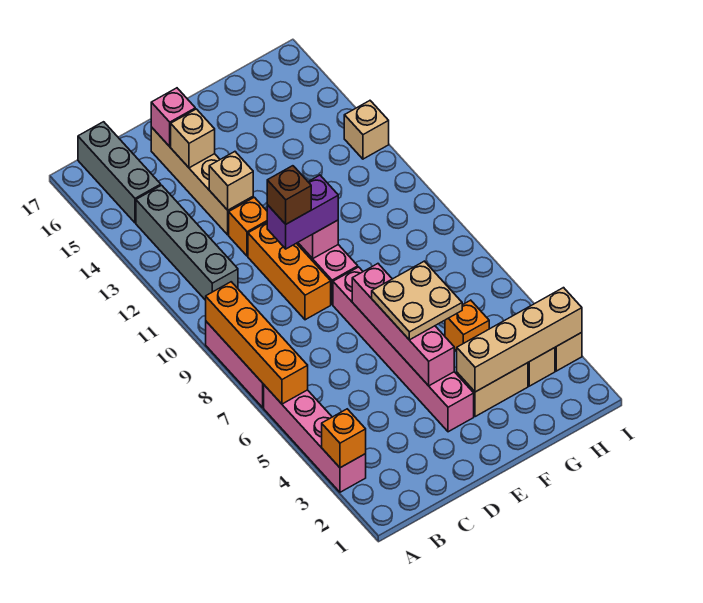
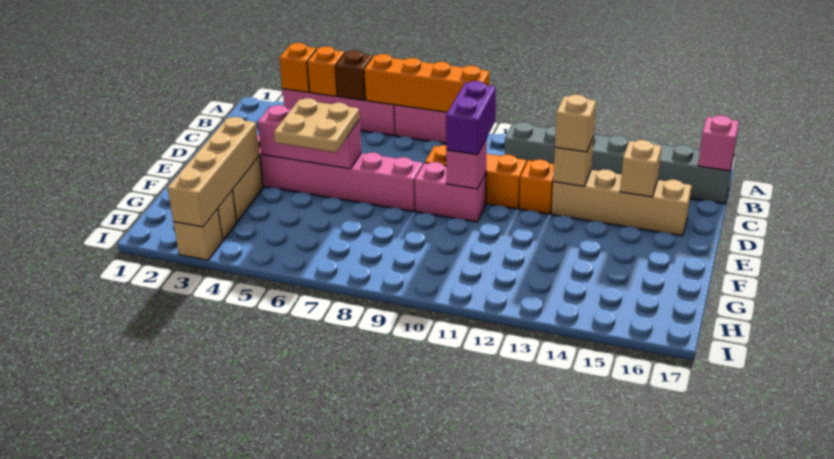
brown 1x1 brick [267,166,311,224] -> brown 1x1 brick moved to [336,50,373,100]
pink 1x1 brick [151,88,195,147] -> pink 1x1 brick moved to [698,116,739,171]
pink 1x4 brick [352,264,454,386] -> pink 1x3 brick [258,105,361,169]
orange 1x1 brick [445,300,489,352] -> orange 1x1 brick moved to [307,47,345,96]
tan 1x1 brick [344,101,389,159] -> tan 1x1 brick moved to [555,95,596,152]

